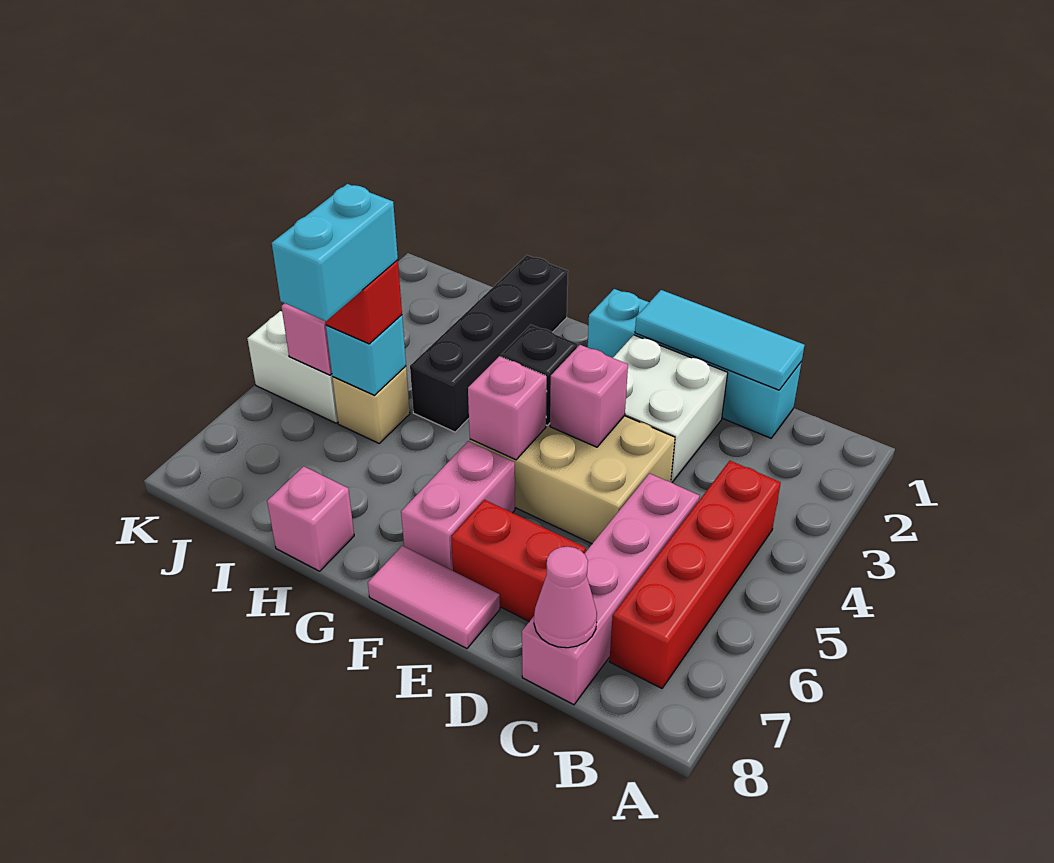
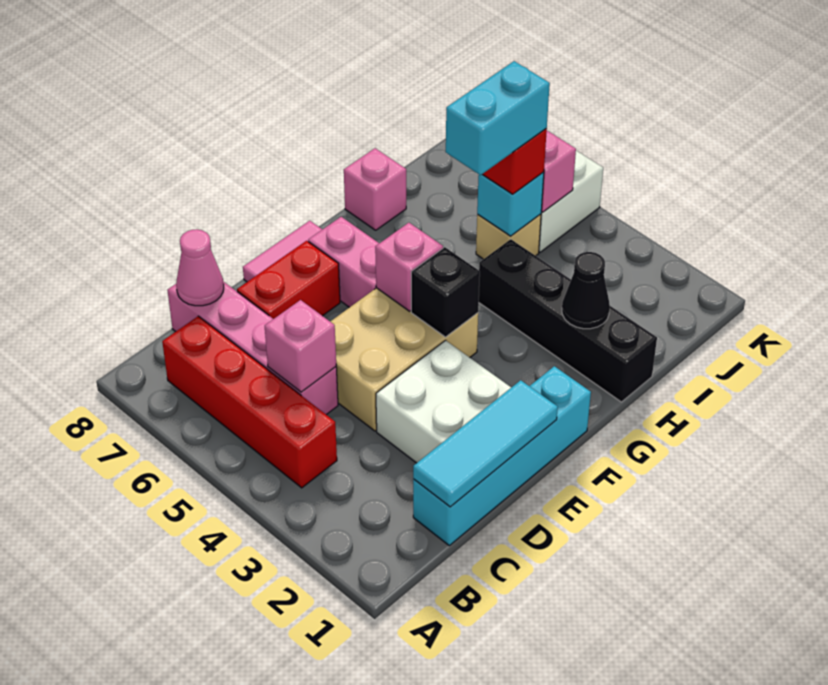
pink 1x1 brick [550,345,628,447] -> pink 1x1 brick moved to [265,300,336,392]
none -> black 1x1 cone [562,252,610,329]
cyan 1x2 brick [272,184,398,321] -> cyan 1x2 brick turned to [446,61,550,175]

